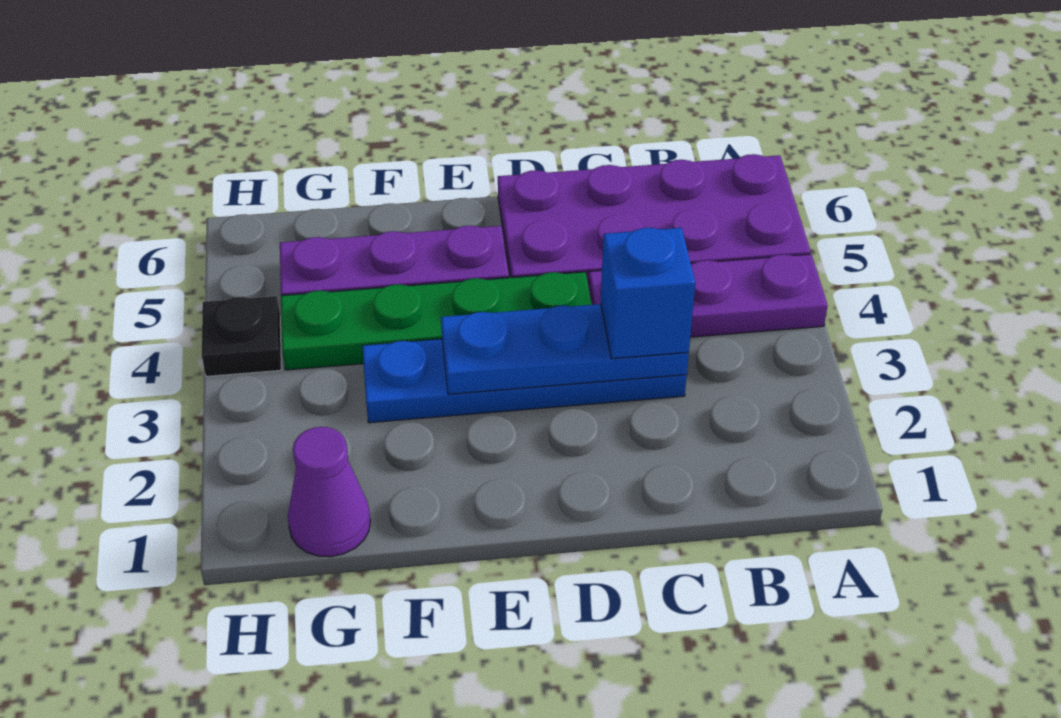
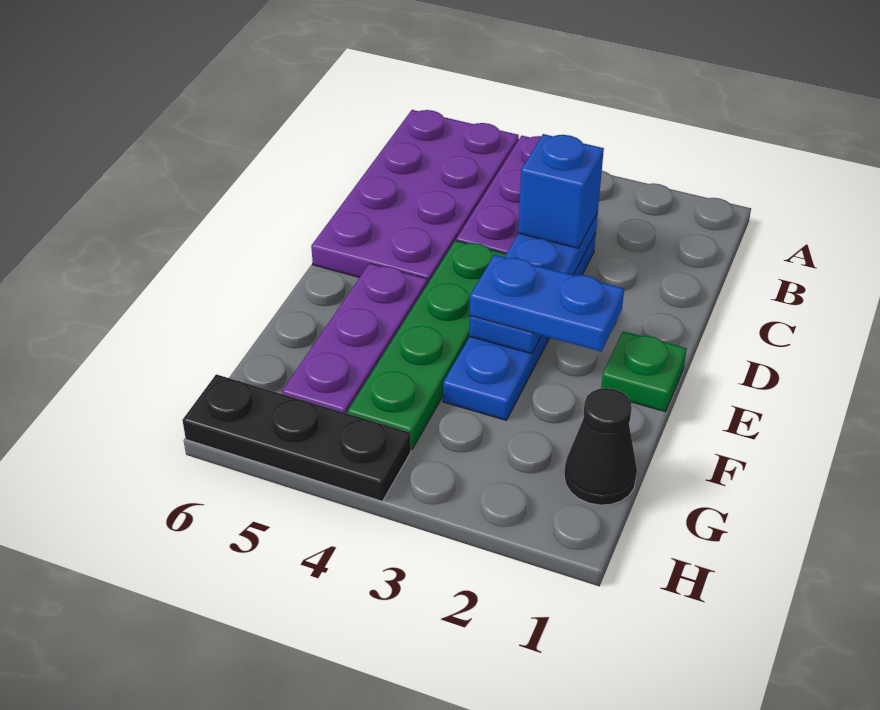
none -> green 1x1 plate [601,331,687,412]
none -> blue 1x2 plate [470,255,624,352]
purple 1x1 cone [288,427,371,557] -> black 1x1 cone [564,388,637,505]
black 1x1 plate [202,296,281,377] -> black 1x3 plate [182,374,411,501]

